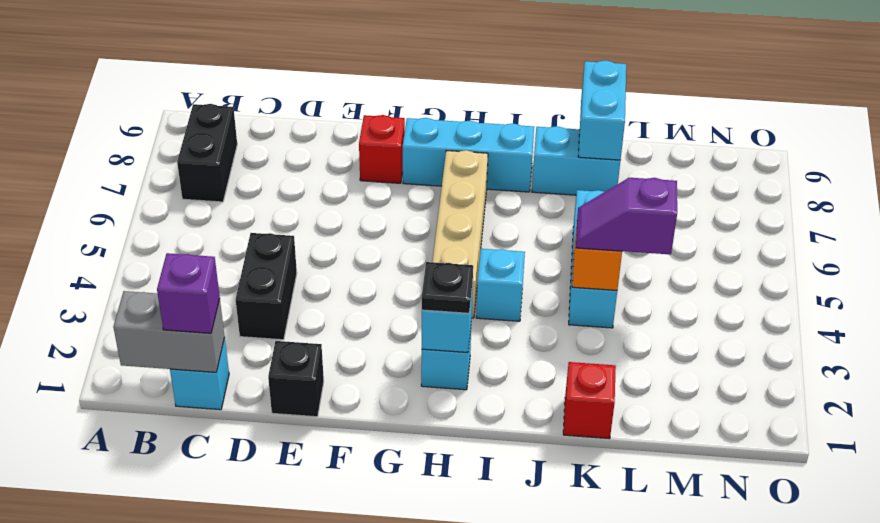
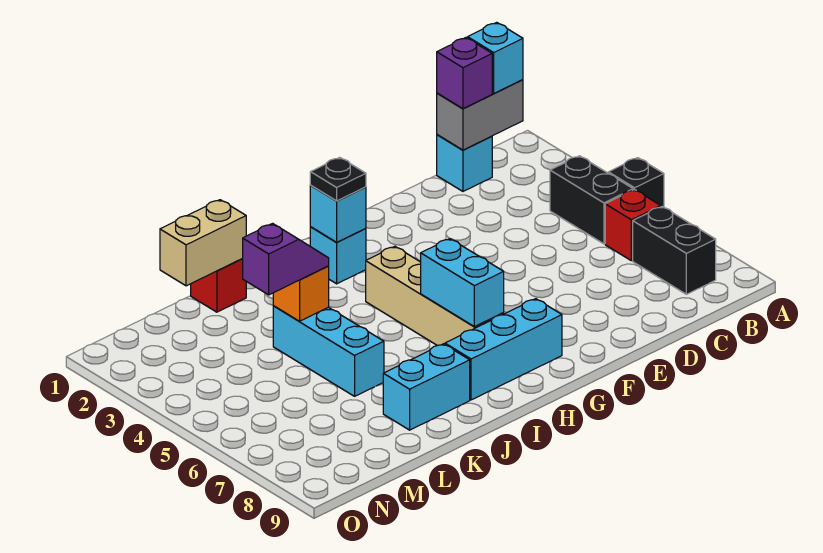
black 1x2 brick [236,233,297,340] -> black 1x2 brick moved to [550,156,633,244]
black 1x1 brick [268,341,324,417] -> black 1x1 brick moved to [608,158,664,207]
red 1x1 brick [359,115,405,183] -> red 1x1 brick moved to [605,189,661,261]
cyan 1x1 brick [476,249,525,321] -> cyan 1x1 brick moved to [468,22,523,94]
none -> tan 1x2 brick [160,200,246,286]
cyan 1x2 brick [578,60,626,160] -> cyan 1x2 brick moved to [421,239,504,327]

